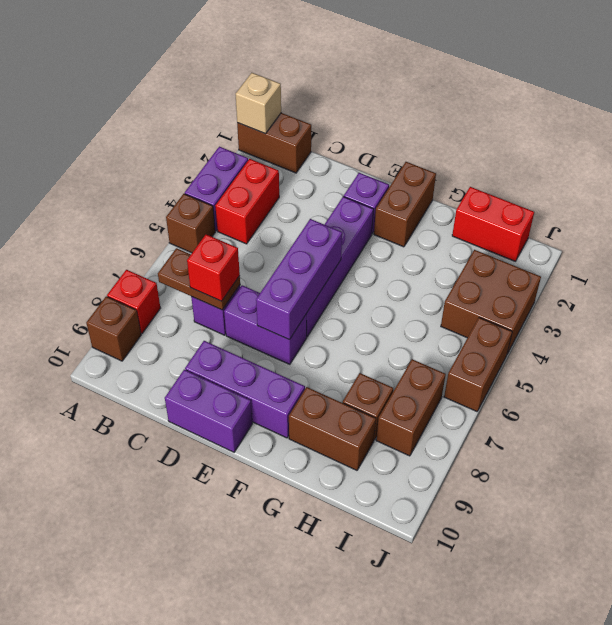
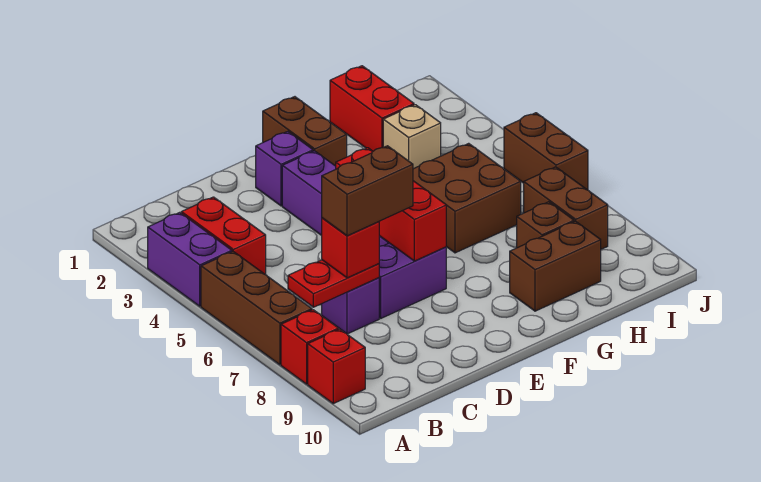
brown 1x2 brick [237,113,311,173] -> brown 1x2 brick moved to [322,146,413,236]
tan 1x1 brick [236,73,281,134] -> tan 1x1 brick moved to [383,105,441,169]
brown 1x1 brick [166,194,215,253] -> brown 1x3 brick [201,251,312,365]
brown 1x1 brick [86,296,141,361] -> red 1x1 brick [308,329,365,404]
brown 1x2 plate [158,248,240,310] -> red 1x2 plate [288,260,379,307]
purple 1x3 brick [185,341,305,438] -> none
purple 1x2 brick [165,370,252,452] -> none
purple 1x3 brick [256,219,342,340] -> red 1x3 brick [336,148,446,261]
red 1x2 brick [452,187,534,261] -> red 1x2 brick turned to [330,66,414,151]
brown 2x2 brick [441,250,541,354] -> brown 2x2 brick moved to [413,143,521,253]

